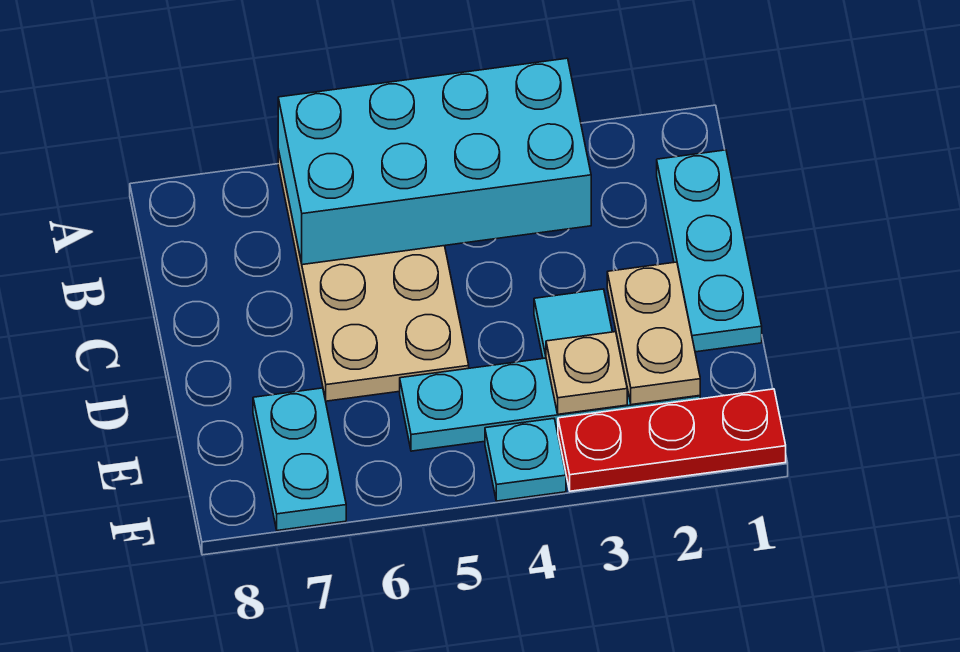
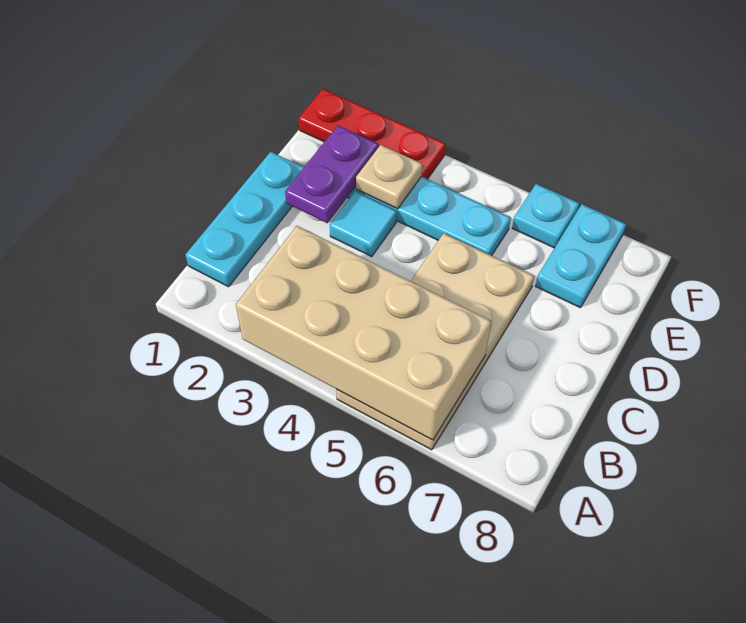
cyan 2x4 brick [278,58,591,265] -> tan 2x4 brick [236,226,491,440]
tan 1x2 plate [607,262,700,405] -> purple 1x2 plate [285,126,379,223]
cyan 1x1 plate [485,419,566,501] -> cyan 1x1 plate moved to [512,184,579,248]

